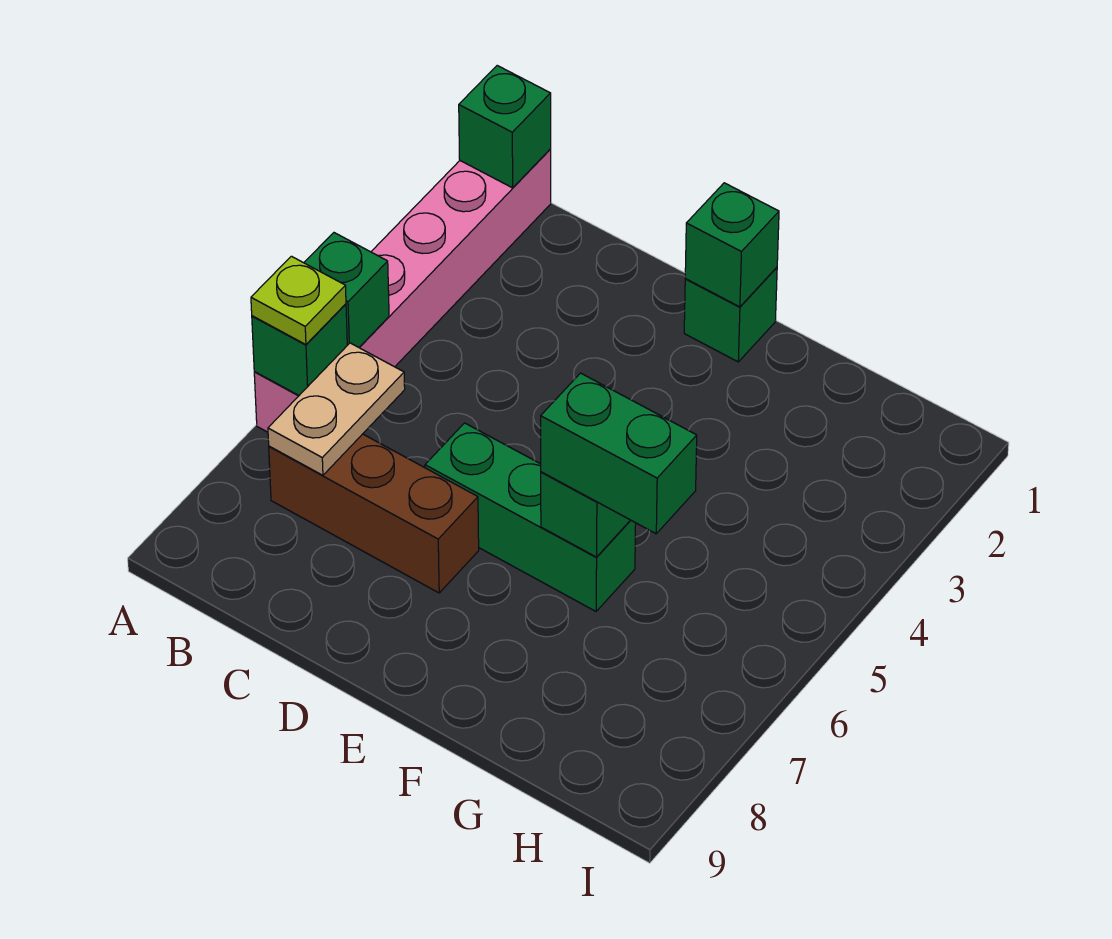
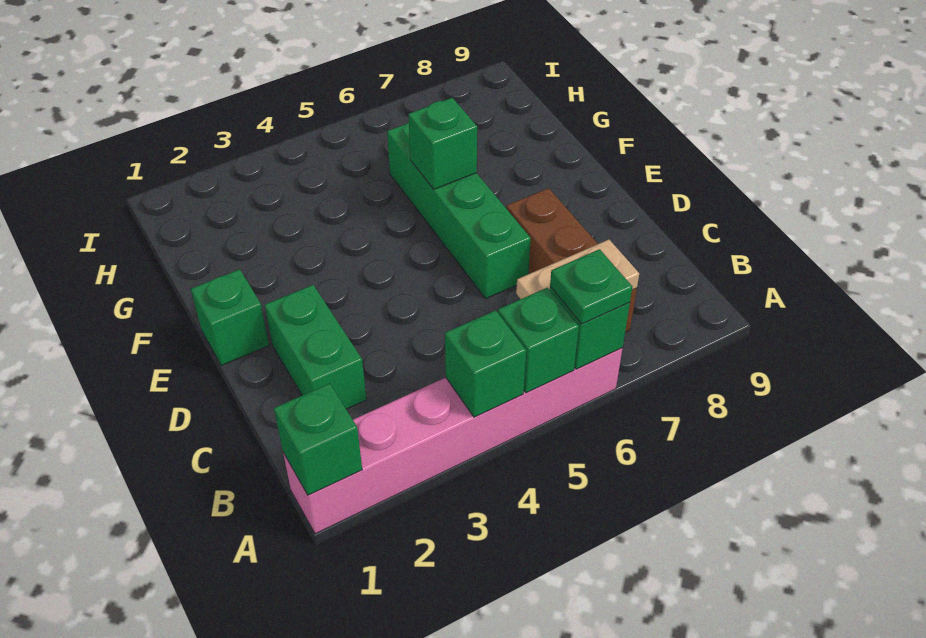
lime 1x1 plate [251,256,346,345] -> green 1x1 plate [550,249,632,324]
green 1x3 brick [425,423,636,611] -> green 1x4 brick [387,122,531,298]
green 1x1 brick [685,183,779,307] -> green 1x1 brick moved to [445,310,526,417]
green 1x2 brick [541,373,697,534] -> green 1x2 brick moved to [265,285,366,409]

